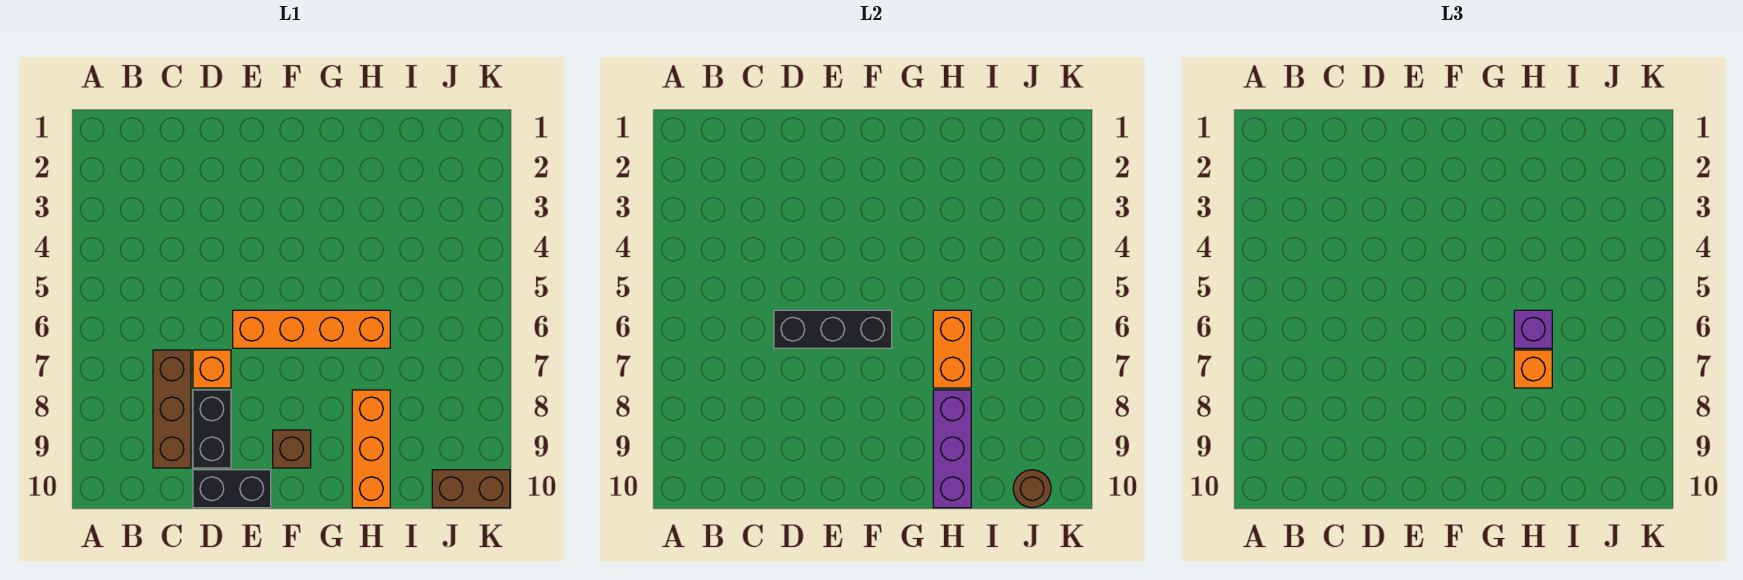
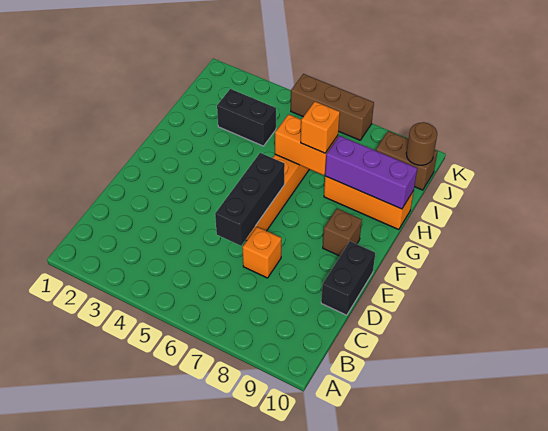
brown 1x3 brick [153,350,191,468] -> brown 1x3 brick moved to [291,74,374,140]
black 1x2 brick [193,390,231,468] -> black 1x2 brick moved to [217,89,276,146]
purple 1x1 brick [1514,310,1552,348] -> none
brown 1x2 brick [432,470,510,508] -> brown 1x2 brick turned to [376,131,438,190]

